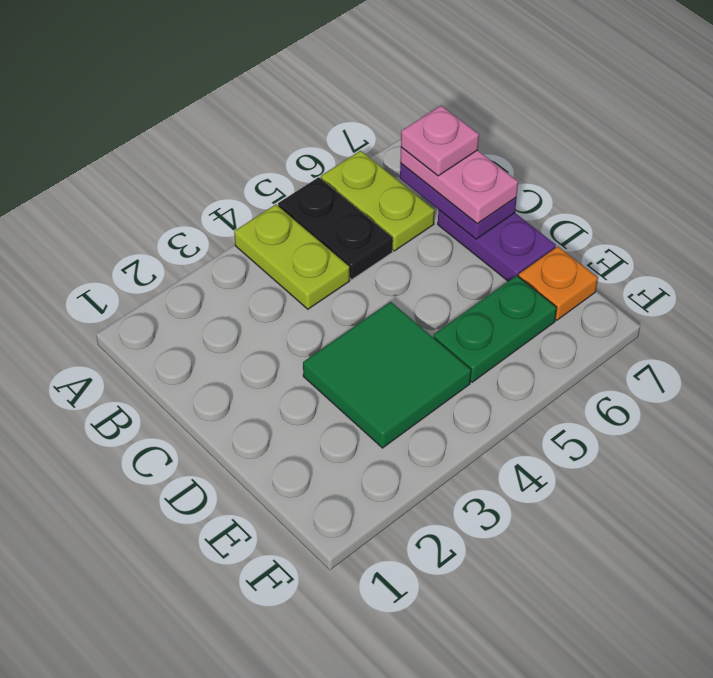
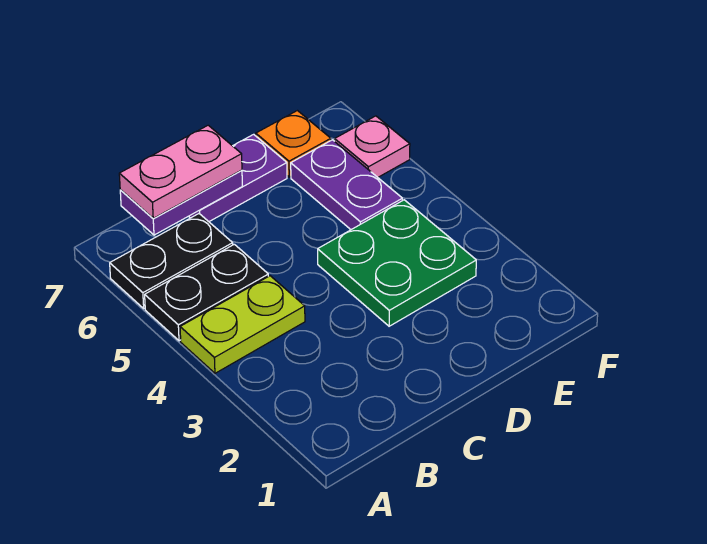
lime 1x2 plate [321,151,435,251] -> black 1x2 plate [110,214,233,308]
pink 1x1 plate [401,106,479,176] -> pink 1x1 plate moved to [335,116,410,177]
green 2x2 tile [303,302,471,448] -> green 2x2 plate [318,200,476,326]
green 1x2 plate [433,276,557,382] -> purple 1x2 plate [291,140,402,230]

